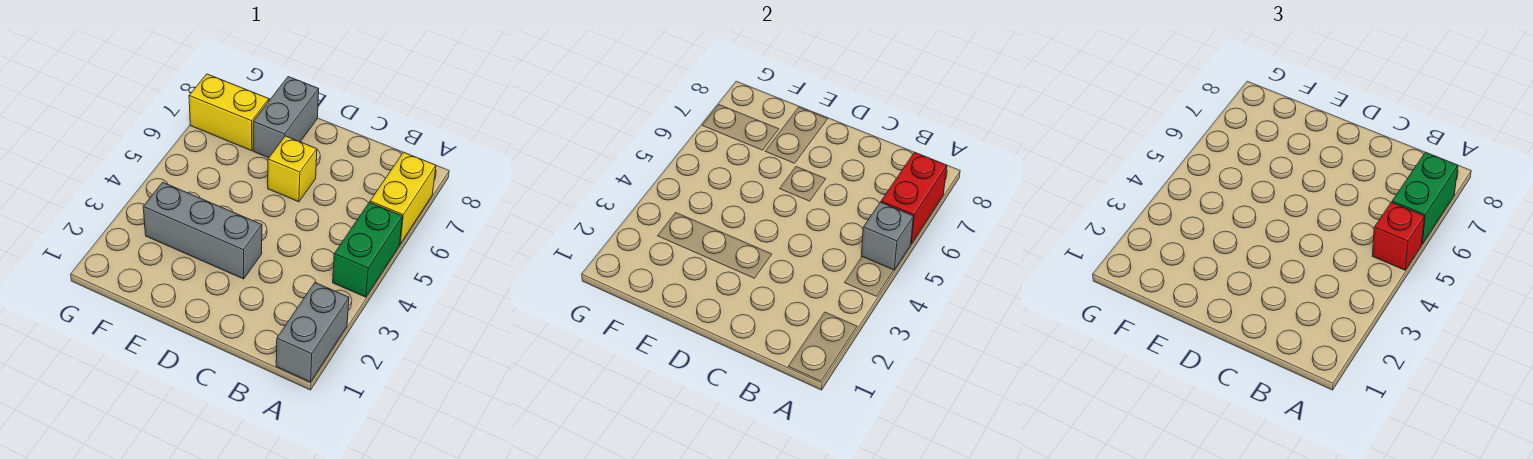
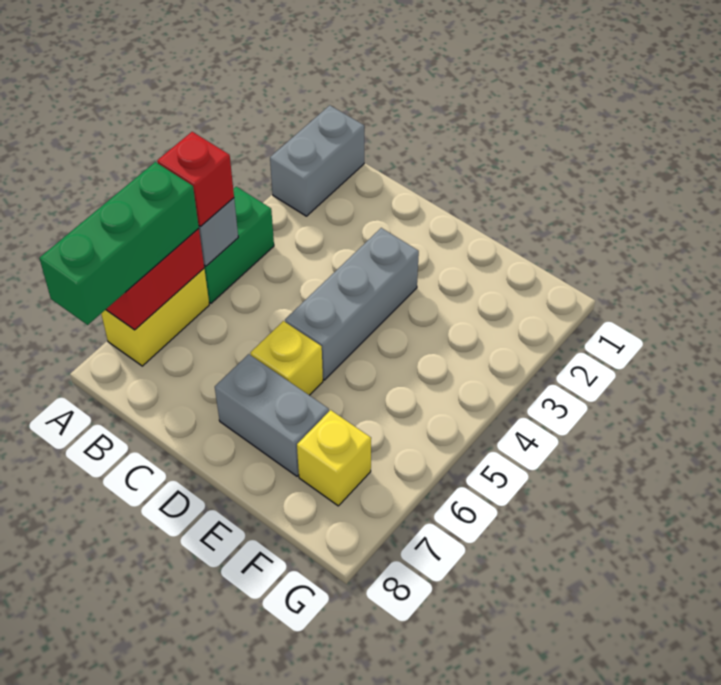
green 1x2 brick [1392,152,1458,244] -> green 1x3 brick [39,162,199,325]
grey 1x3 brick [143,182,262,279] -> grey 1x3 brick turned to [285,228,419,380]
grey 1x2 brick [253,77,319,158] -> grey 1x2 brick turned to [215,354,329,476]
yellow 1x2 brick [189,74,269,151] -> yellow 1x1 brick [297,410,371,506]

